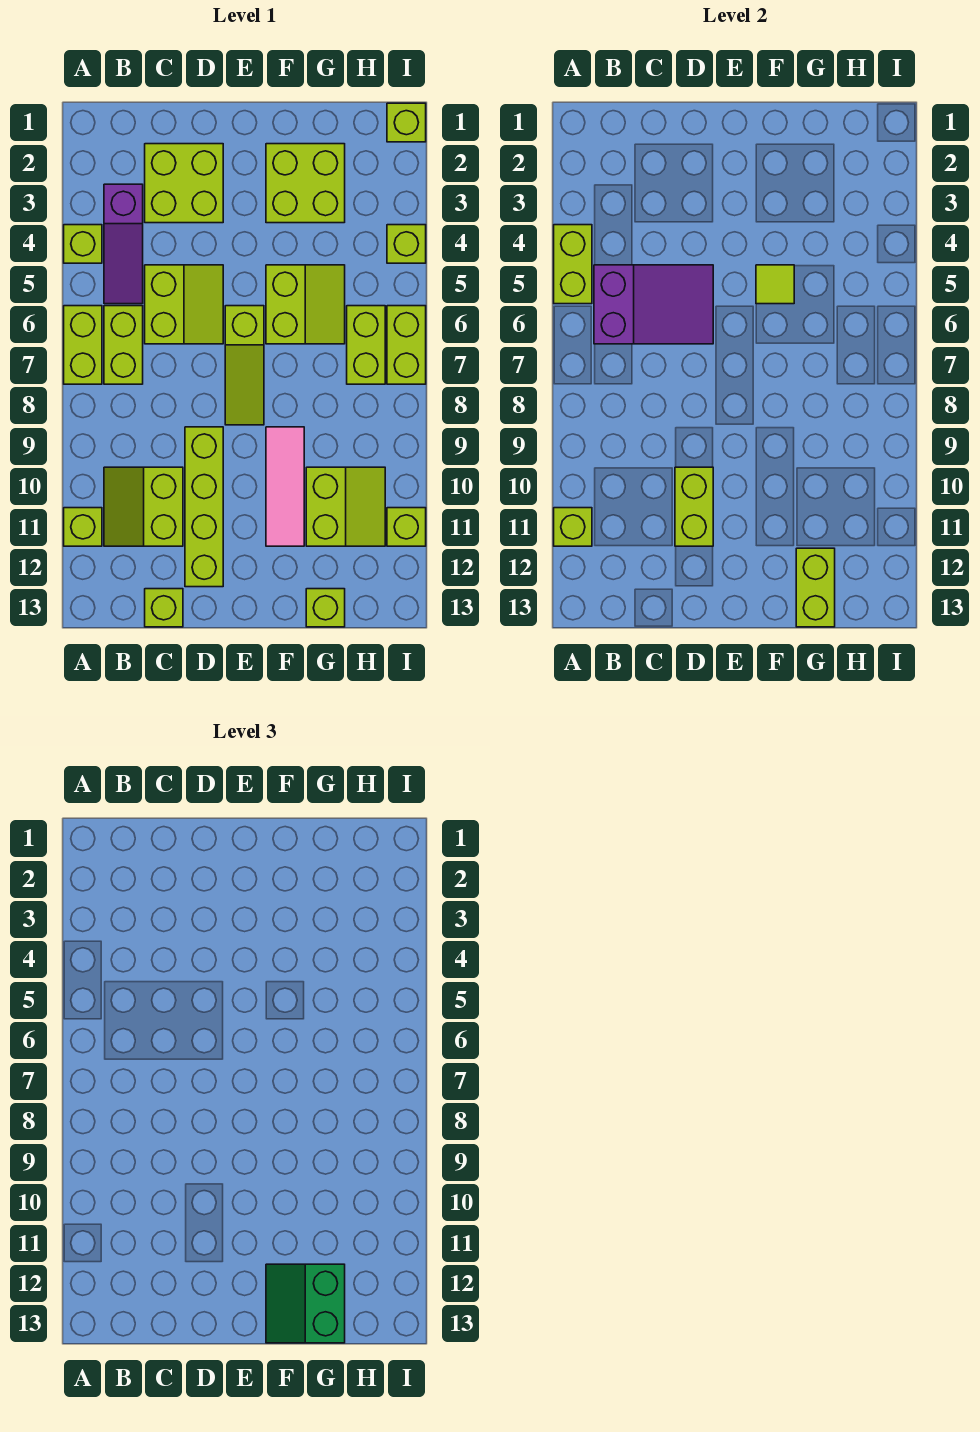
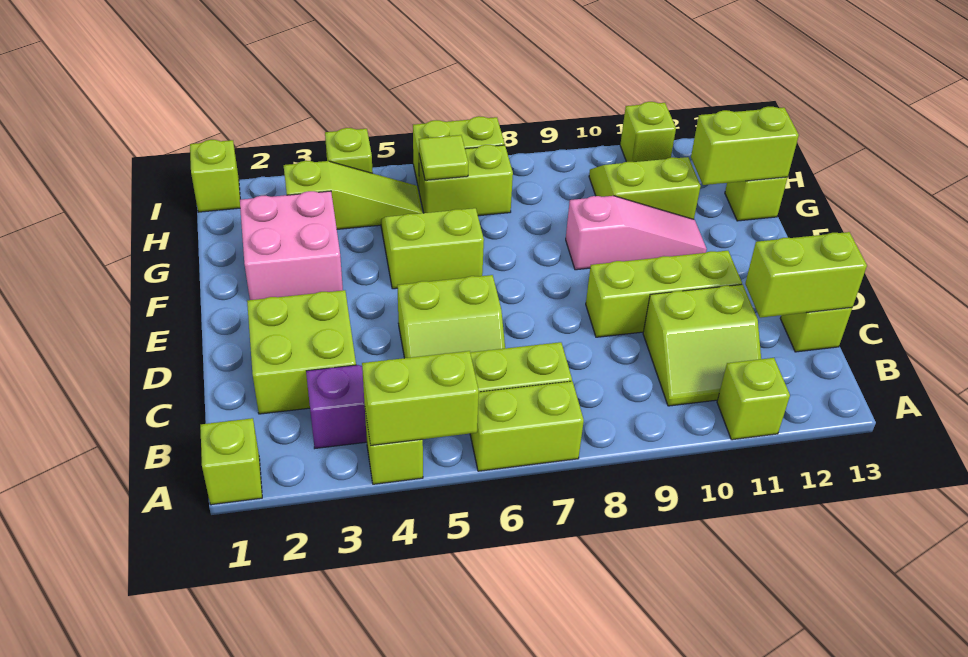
lime 1x1 brick [554,508,592,546] -> lime 1x1 brick moved to [200,418,262,505]
purple 2x3 slope [594,265,713,344] -> none
lime 2x2 slope [145,265,223,344] -> lime 2x2 slope turned to [397,275,505,358]
lime 1x4 brick [185,427,223,587] -> lime 1x3 brick [586,251,742,337]
lime 1x2 brick [675,467,713,546] -> lime 1x2 brick moved to [745,232,867,318]
lime 1x3 slope [225,306,264,425] -> lime 1x3 slope moved to [284,161,423,229]
lime 2x2 brick [266,144,345,223] -> pink 2x2 brick [240,191,343,300]
lime 1x1 tile [756,265,794,304] -> lime 1x1 tile moved to [419,135,468,180]
pink 1x3 tile [266,427,304,546] -> pink 1x3 slope [566,196,707,270]
green 2x2 slope [266,1264,345,1343] -> none

